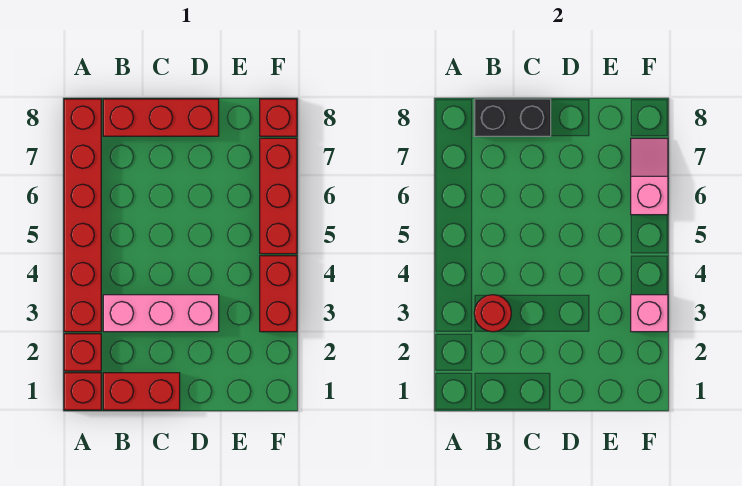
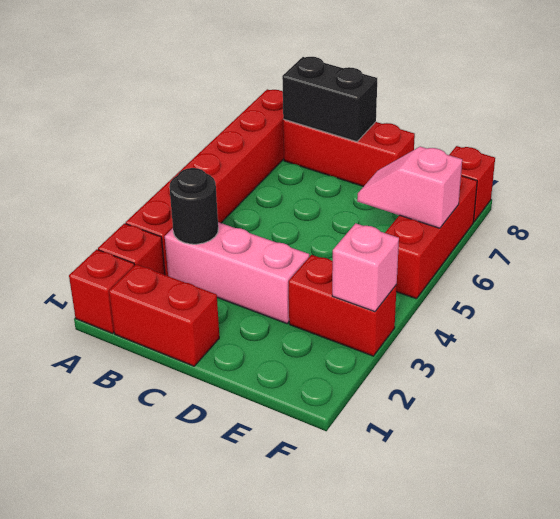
red 1x1 round brick [474,295,511,332] -> black 1x1 round brick [169,168,218,244]
red 1x2 brick [260,256,297,332] -> red 1x2 brick turned to [289,255,397,356]
pink 1x2 slope [631,138,668,215] -> pink 1x2 slope turned to [357,147,462,228]

